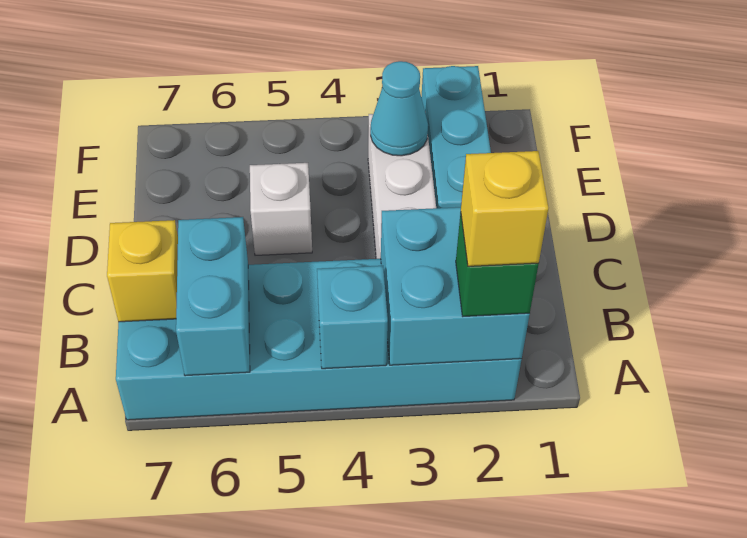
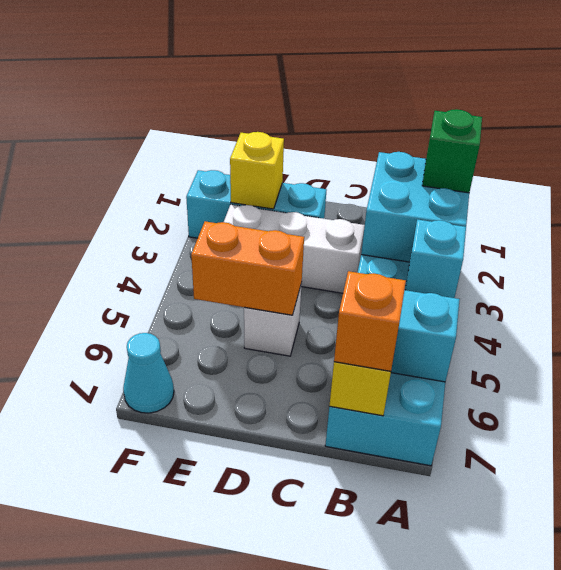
yellow 1x1 brick [461,151,548,266] -> yellow 1x1 brick moved to [230,132,284,209]
none -> orange 1x1 brick [334,271,406,371]
none -> orange 1x2 brick [191,221,304,315]
cyan 1x1 cone [370,61,428,156] -> cyan 1x1 cone moved to [123,333,174,413]

